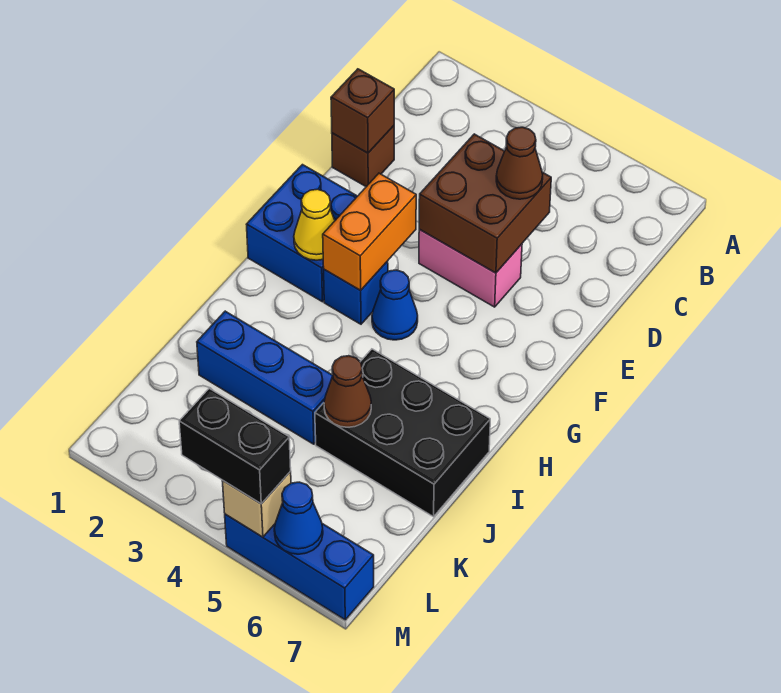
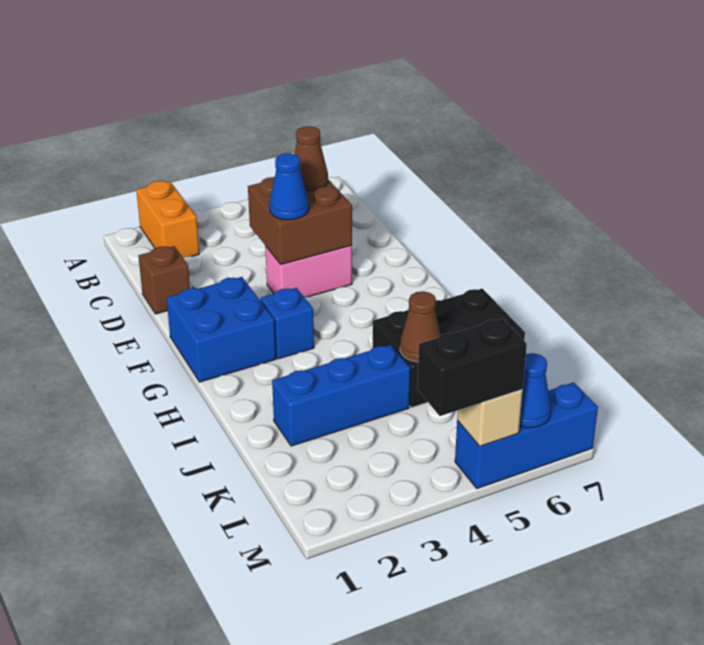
brown 1x1 brick [331,69,394,153] -> none
orange 1x2 brick [323,173,416,290] -> orange 1x2 brick moved to [136,181,199,258]
yellow 1x1 cone [294,189,335,260] -> none
blue 1x1 cone [372,270,418,340] -> blue 1x1 cone moved to [270,153,309,220]

